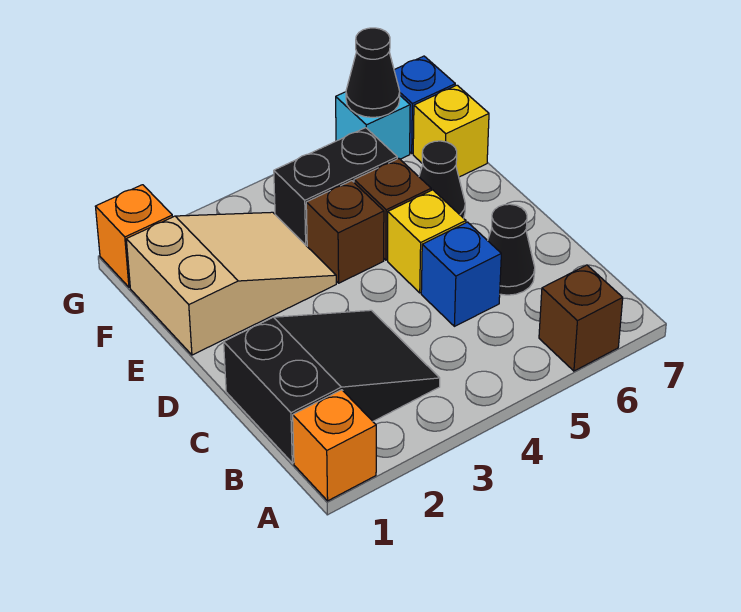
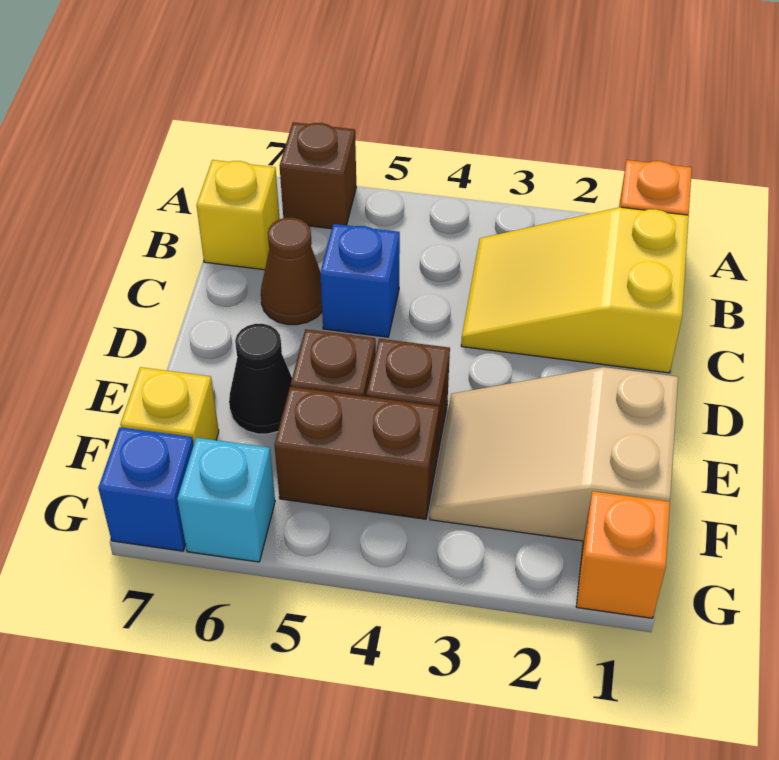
black 2x3 slope [224,310,440,463] -> yellow 2x3 slope [461,207,689,373]
black 1x1 cone [488,204,535,295] -> brown 1x1 cone [261,218,322,325]
yellow 1x1 brick [388,190,466,293] -> yellow 1x1 brick moved to [196,160,280,270]
black 1x2 brick [274,128,397,246] -> brown 1x2 brick [274,387,439,519]
black 1x1 cone [346,28,400,117] -> none

